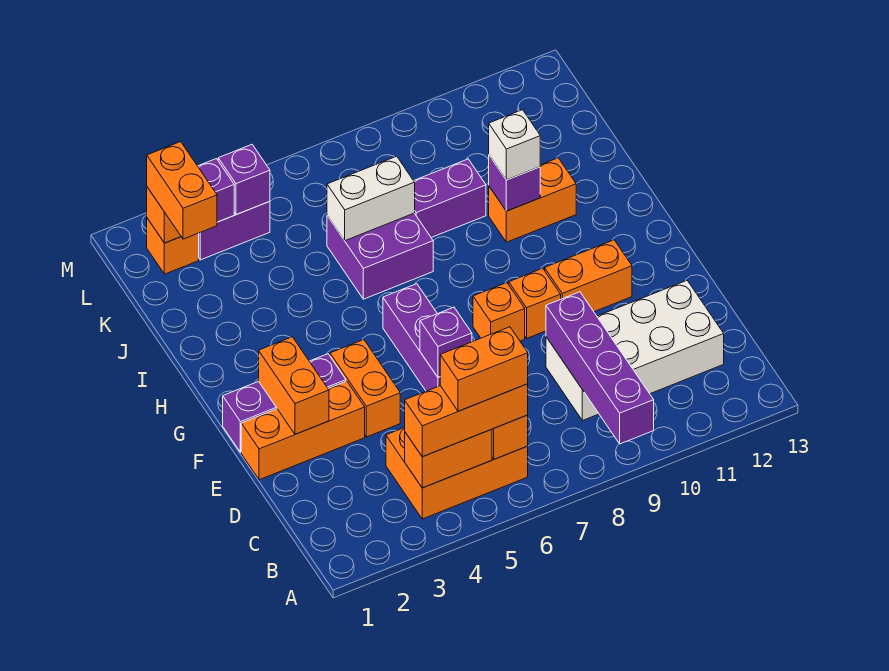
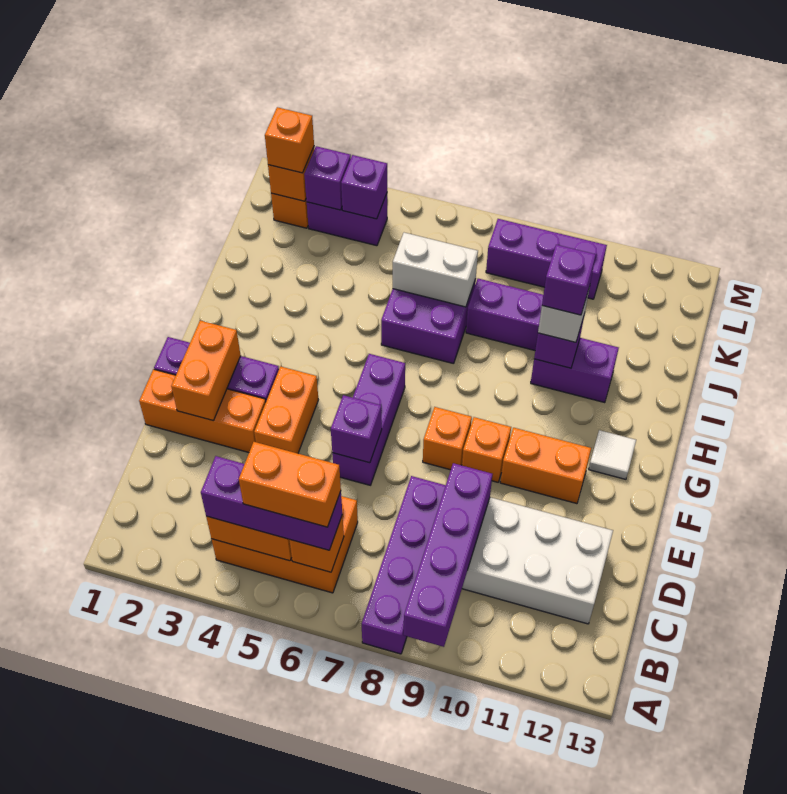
none -> purple 1x4 brick [362,476,446,654]
orange 1x3 brick [405,384,528,457] -> purple 1x3 brick [201,456,342,550]
none -> white 1x1 tile [589,430,636,479]
orange 1x2 brick [489,158,576,242] -> purple 1x2 brick [531,338,619,403]
none -> purple 1x1 brick [542,245,596,315]
orange 1x2 brick [147,142,217,239] -> orange 1x1 brick [265,107,314,173]
none -> purple 1x3 brick [486,219,607,299]

